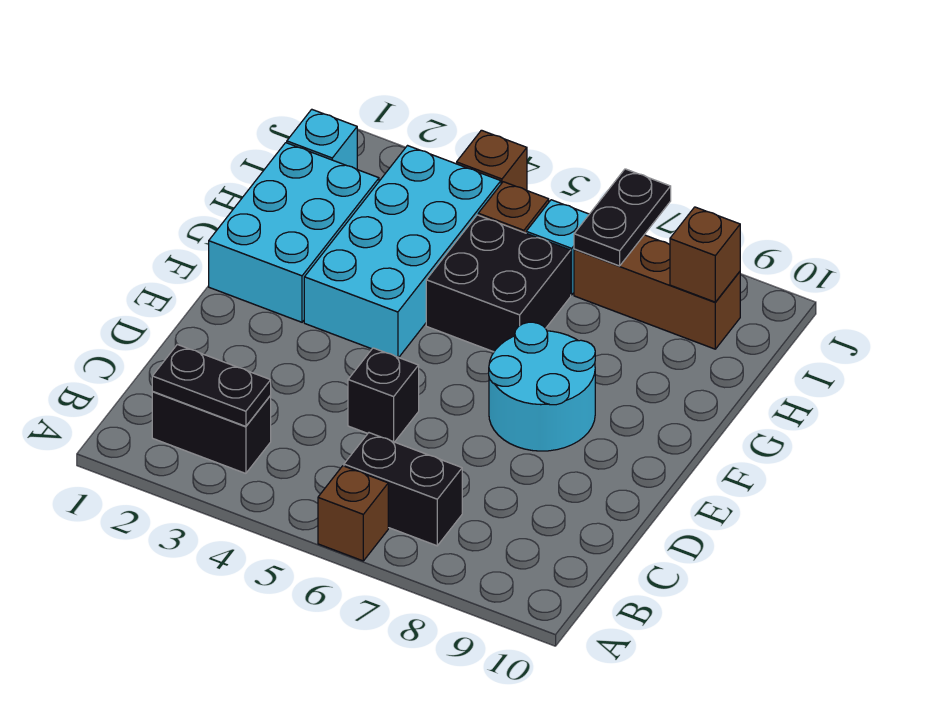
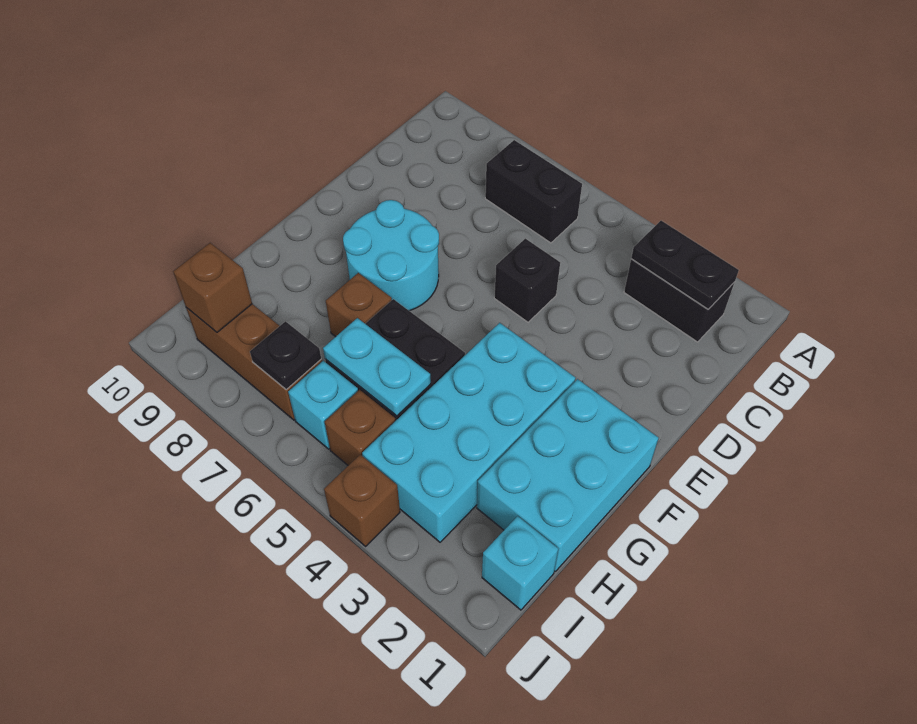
brown 1x1 brick [318,466,388,561] -> brown 1x1 brick moved to [326,273,392,337]
none -> cyan 1x2 plate [323,318,431,416]
black 1x2 plate [574,169,671,266] -> black 1x1 plate [250,321,321,390]

